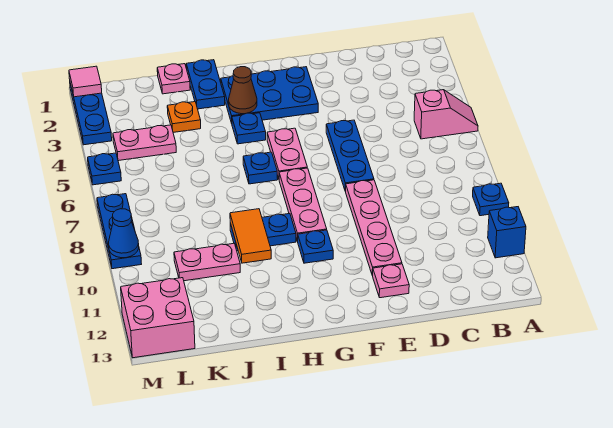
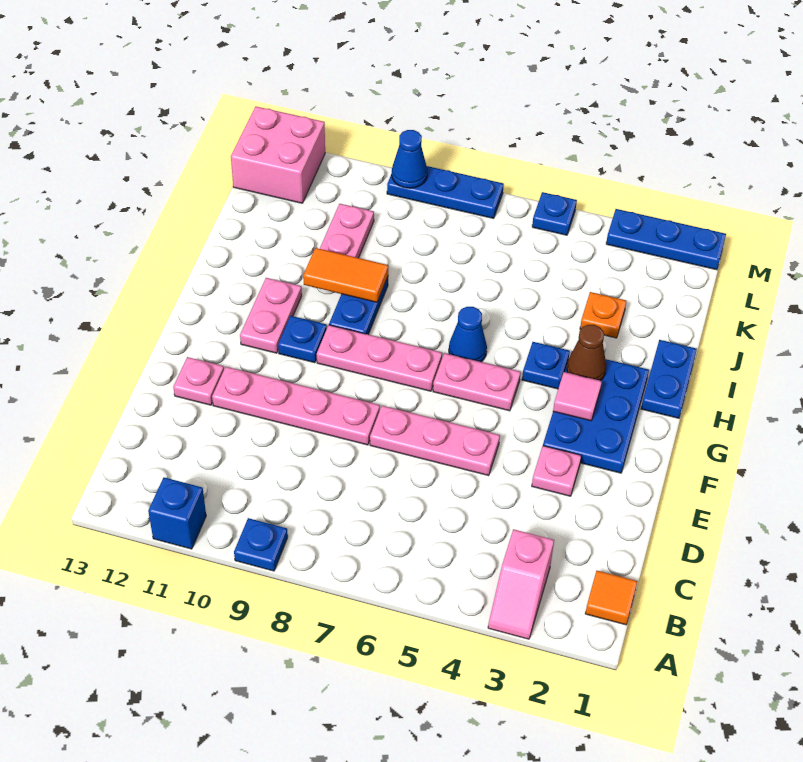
pink 1x2 slope [414,90,478,139] -> pink 1x2 slope moved to [488,529,554,639]
none -> orange 1x1 tile [585,571,637,625]
blue 1x3 plate [326,120,374,191] -> pink 1x3 plate [370,406,500,476]
blue 1x1 plate [243,152,278,184] -> blue 1x1 cone [449,307,487,362]
blue 1x2 plate [186,60,225,109] -> blue 1x2 plate turned to [641,340,697,418]
pink 1x1 plate [157,64,190,94] -> pink 1x1 plate moved to [532,446,581,496]
pink 1x2 plate [113,125,176,161] -> pink 1x2 plate moved to [240,278,302,353]
pink 1x1 tile [69,66,102,97] -> pink 1x1 tile moved to [553,372,602,421]

